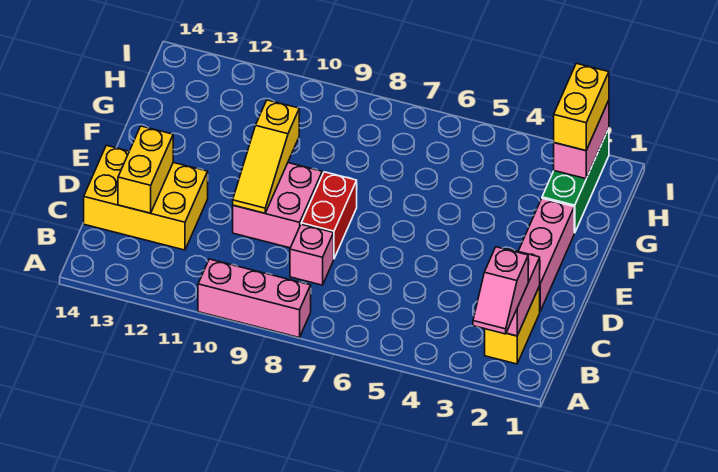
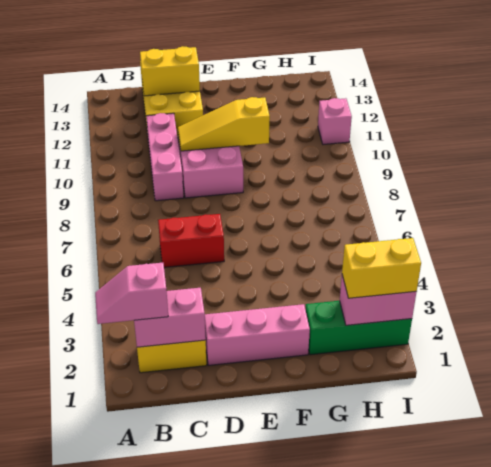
pink 1x3 brick [198,259,311,338] -> pink 1x3 brick moved to [146,113,184,201]
pink 1x1 brick [290,224,334,285] -> pink 1x1 brick moved to [318,98,352,145]
red 1x2 brick [301,172,357,258] -> red 1x2 brick moved to [158,214,224,267]

